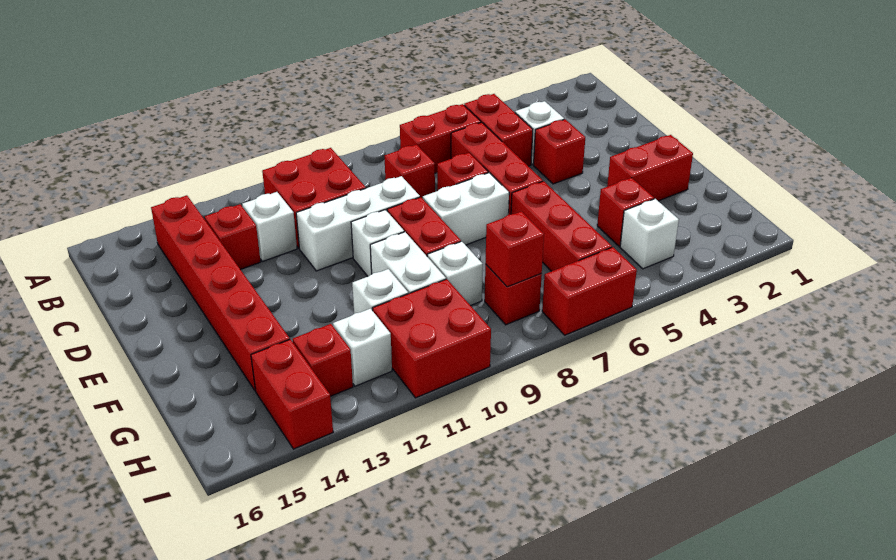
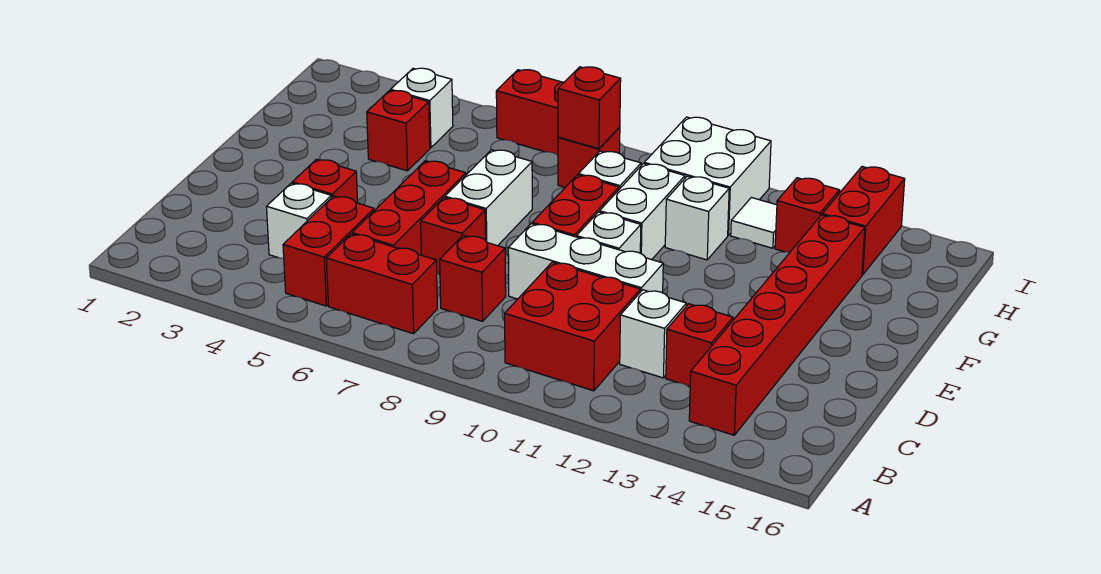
white 1x2 brick [423,173,509,245] -> white 1x2 brick turned to [445,150,532,246]
red 1x2 brick [607,135,693,201] -> none
red 1x3 brick [511,181,612,271] -> none
red 2x2 brick [373,279,491,398] -> white 2x2 brick [644,117,771,235]
white 1x1 brick [333,309,392,386] -> white 1x1 tile [731,198,777,248]

